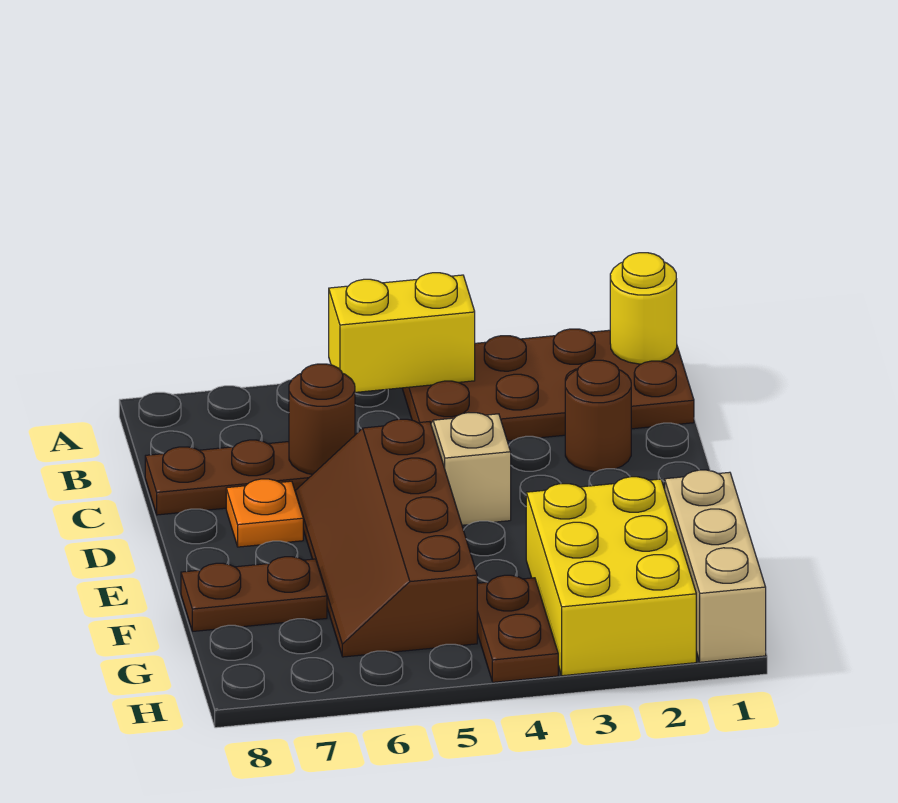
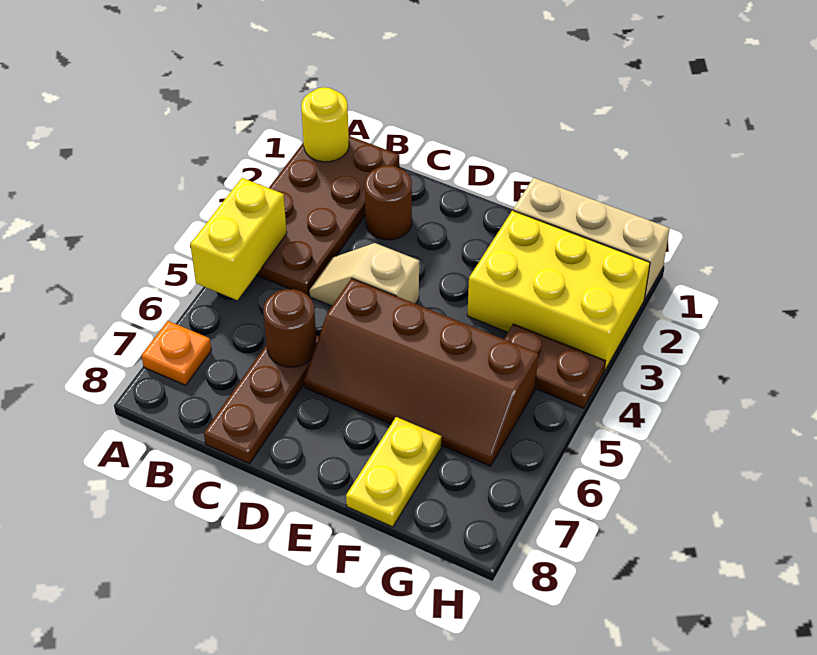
orange 1x1 plate [226,479,303,547] -> orange 1x1 plate moved to [141,321,211,385]
brown 1x2 plate [181,557,327,631] -> yellow 1x2 plate [346,417,442,527]

